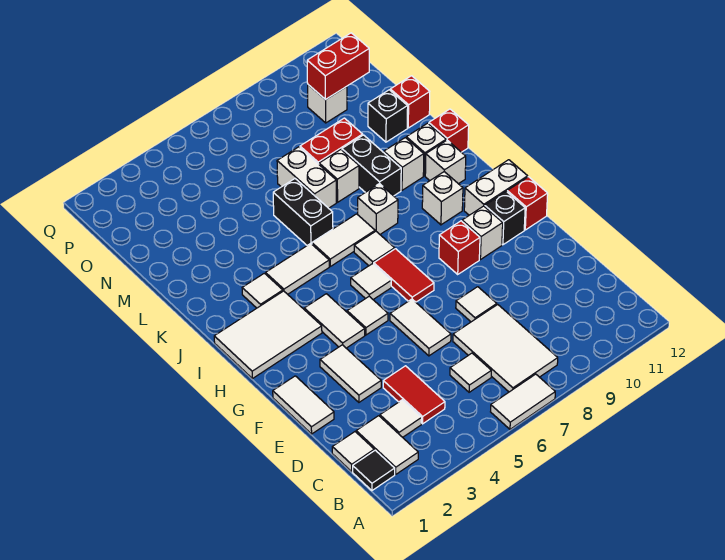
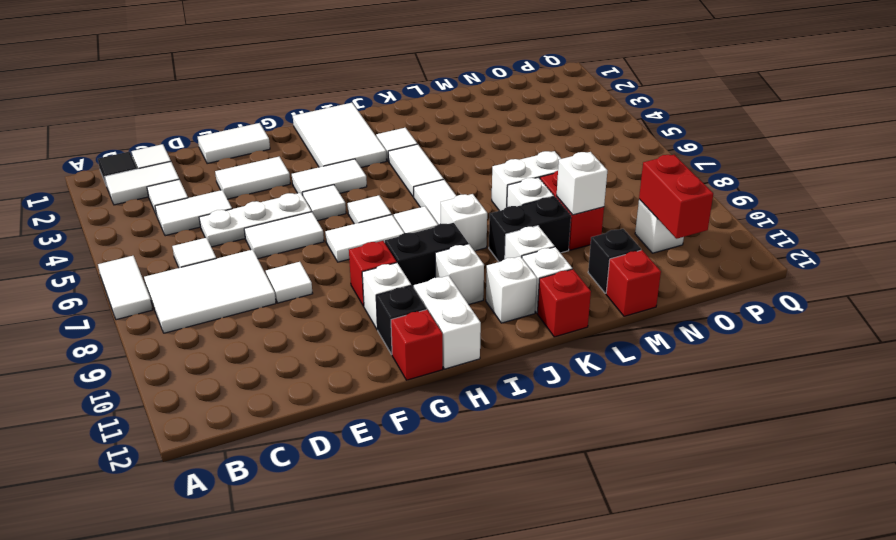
red 1x2 tile [383,366,445,424] -> white 1x2 tile [155,190,232,236]
none -> white 1x3 plate [199,193,311,247]
red 1x2 tile [374,249,434,302] -> white 1x2 tile [325,215,404,262]
black 1x2 brick [273,179,333,245] -> black 1x2 brick moved to [385,223,468,288]
none -> white 1x1 brick [557,152,607,215]

